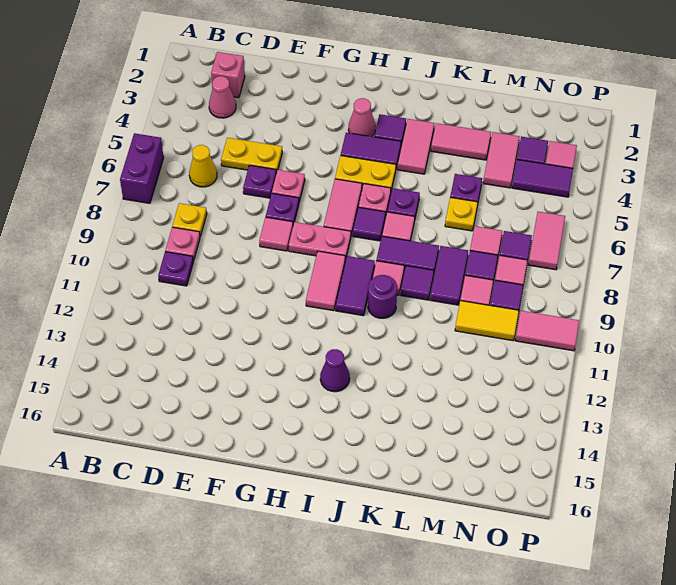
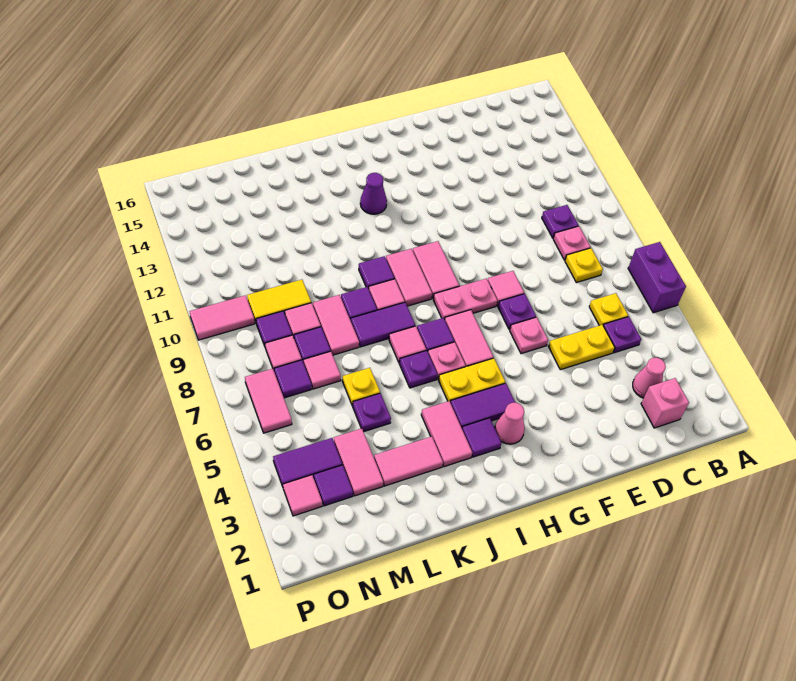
yellow 1x1 cone [189,145,217,187] -> yellow 1x1 plate [589,293,628,326]
purple 1x1 plate [243,165,276,198] -> purple 1x1 plate moved to [603,317,641,353]
purple 1x2 tile [336,256,375,316] -> pink 1x2 tile [386,249,432,306]
purple 1x1 round brick [368,275,397,318] -> purple 1x1 tile [359,256,394,289]
purple 1x2 tile [430,246,468,305] -> pink 1x2 tile [313,295,359,355]

